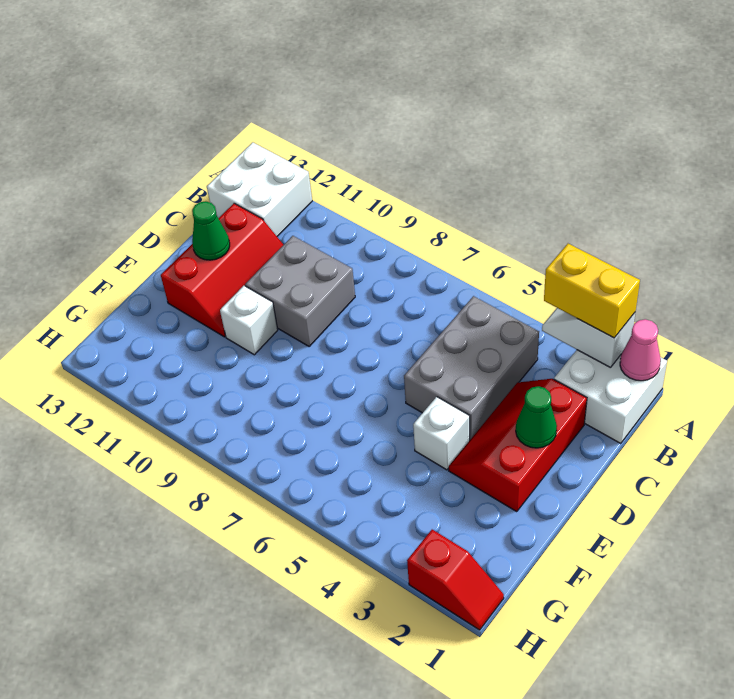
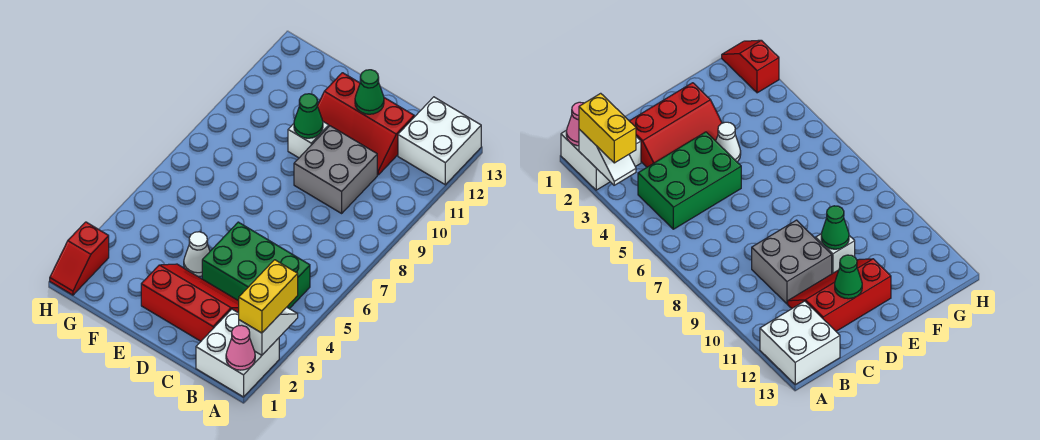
grey 2x3 brick [404,296,539,439] -> green 2x3 brick [202,222,310,309]
green 1x1 cone [516,386,557,448] -> green 1x1 cone moved to [294,94,323,138]
white 1x1 brick [413,397,470,470] -> white 1x1 cone [184,232,210,276]

